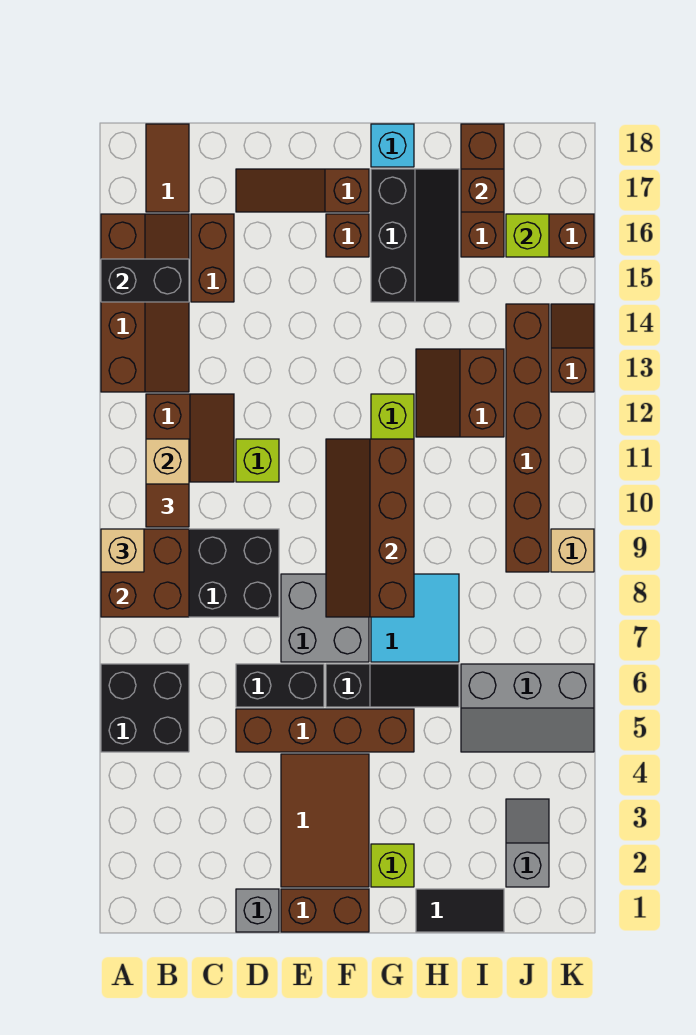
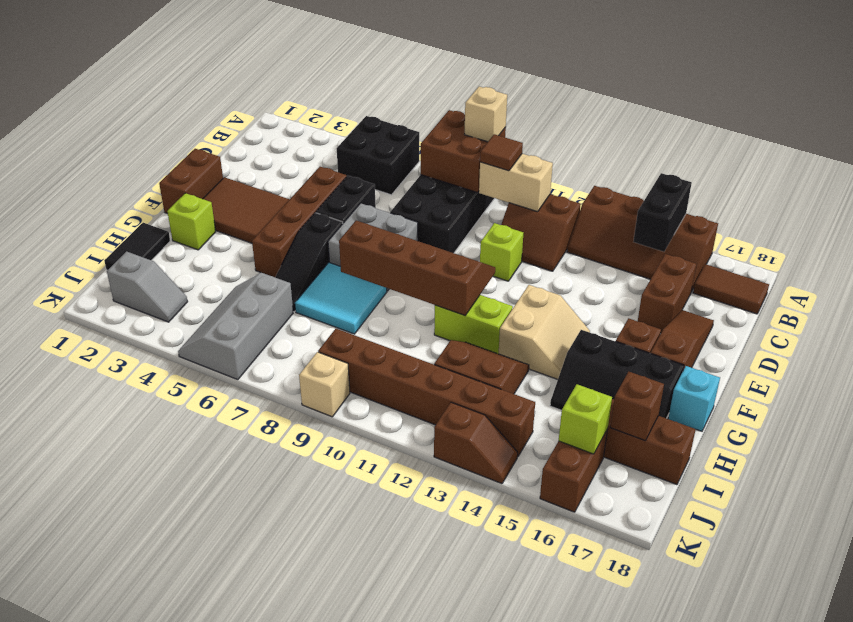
brown 1x2 brick [191,214,234,302] -> brown 1x2 brick turned to [638,254,696,332]
grey 1x1 brick [236,889,279,932] -> none
none -> tan 2x2 slope [499,285,590,379]

